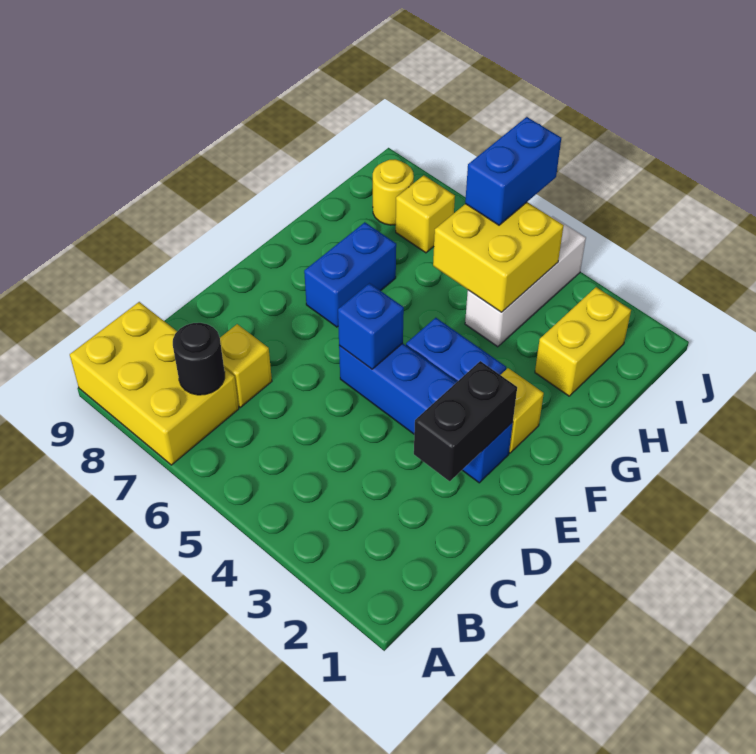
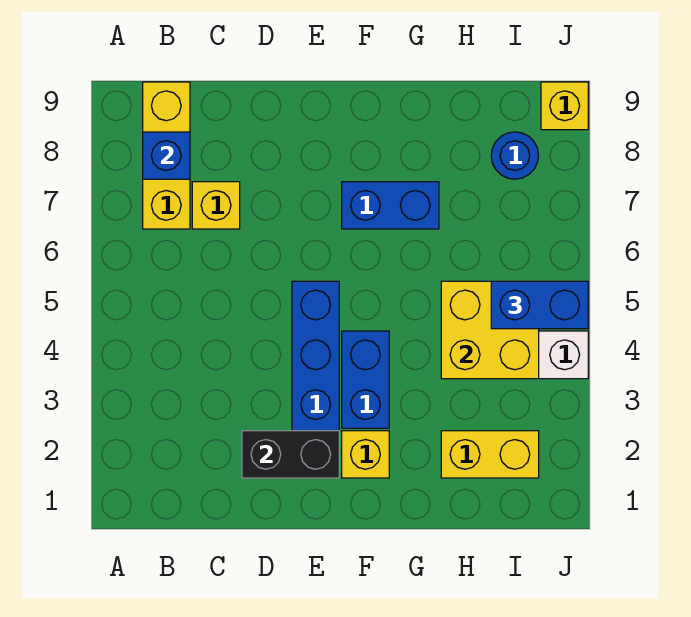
yellow 2x3 brick [70,302,239,465] -> yellow 1x3 brick [143,82,190,229]
black 1x1 round brick [173,323,225,395] -> none
blue 1x1 brick [338,283,404,369] -> blue 1x1 brick moved to [143,132,190,179]
yellow 1x1 brick [396,175,455,253] -> yellow 1x1 brick moved to [541,82,588,130]
yellow 1x1 round brick [373,159,414,225] -> blue 1x1 round brick [491,132,539,179]

